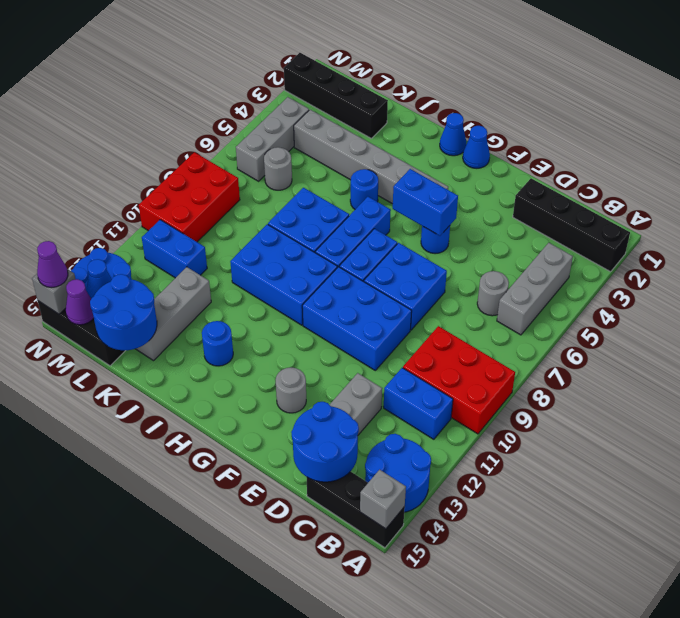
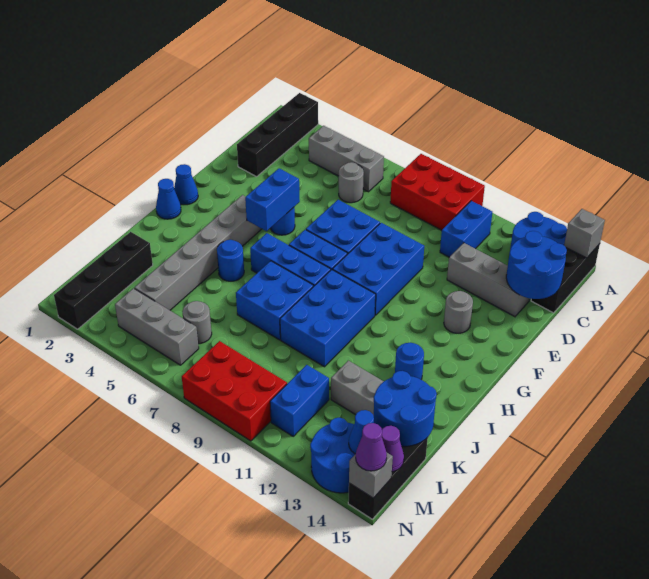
red 2x3 brick [403,326,515,434] -> red 2x3 brick turned to [390,154,485,230]

